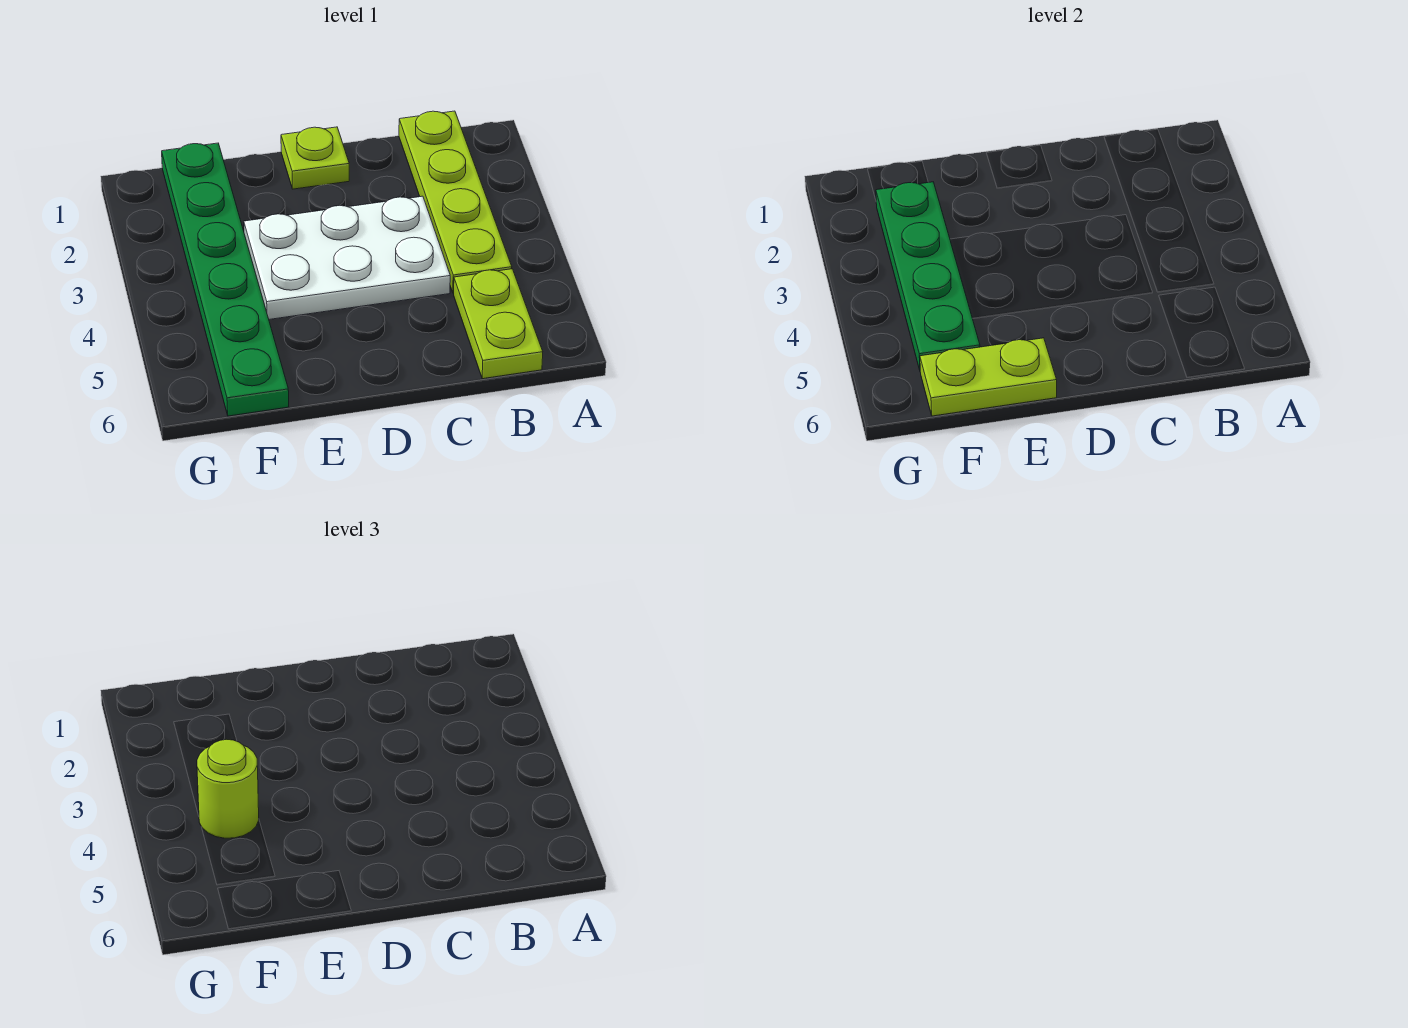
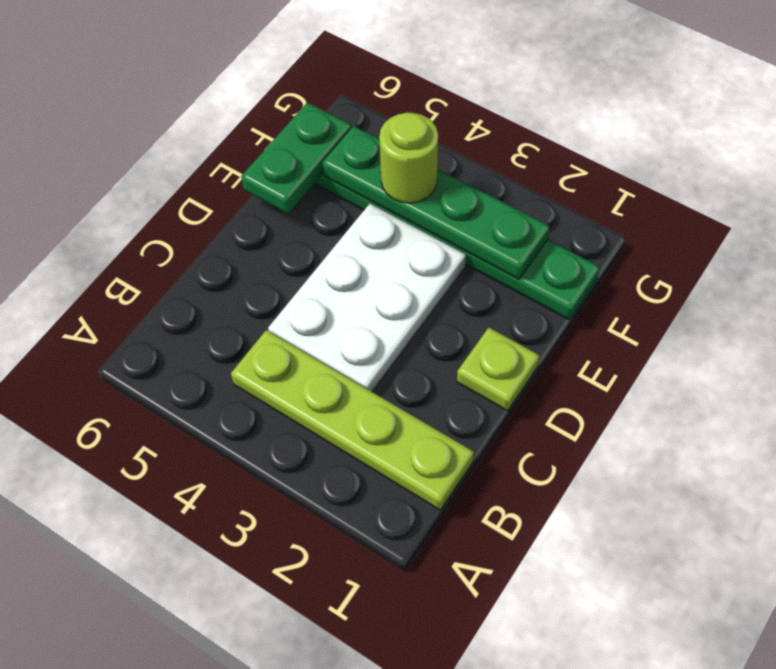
lime 1x2 plate [454,269,543,379] -> none
lime 1x2 plate [920,338,1057,416] -> green 1x2 plate [241,102,352,214]

